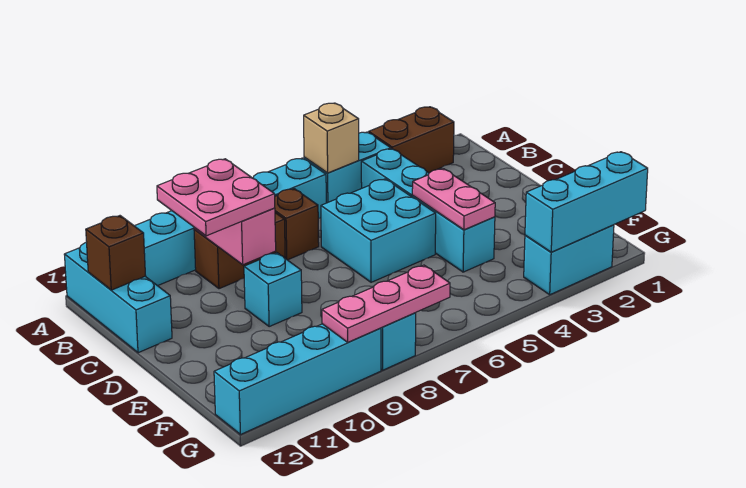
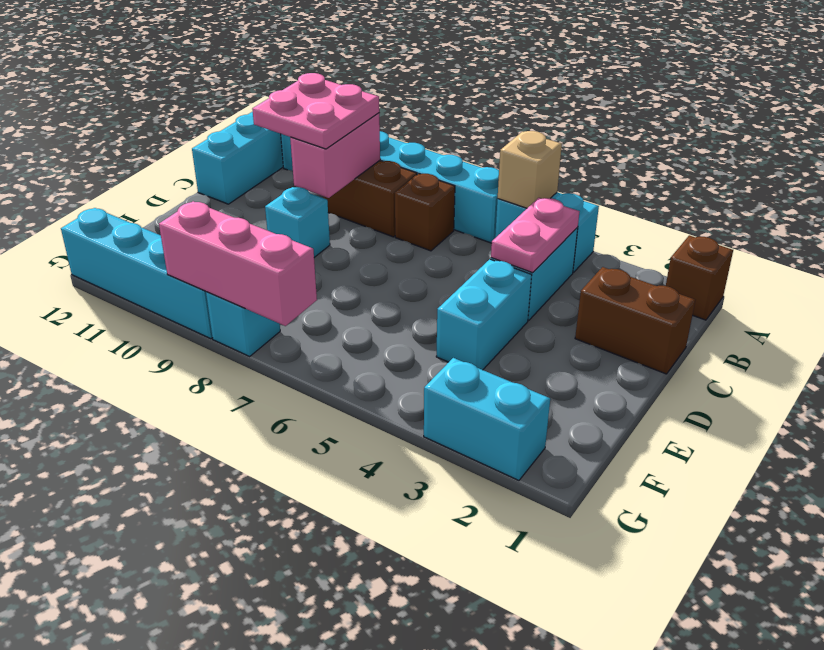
brown 1x2 brick [369,107,454,173] -> brown 1x2 brick moved to [575,267,695,374]
brown 1x1 brick [86,216,146,290] -> brown 1x1 brick moved to [666,235,733,320]
cyan 2x2 brick [321,179,436,282] -> none
pink 1x2 plate [412,169,495,230] -> pink 1x2 plate moved to [491,198,579,273]
cyan 1x3 brick [525,152,648,252] -> none
pink 1x3 plate [322,265,450,342] -> pink 1x3 brick [159,201,317,326]

